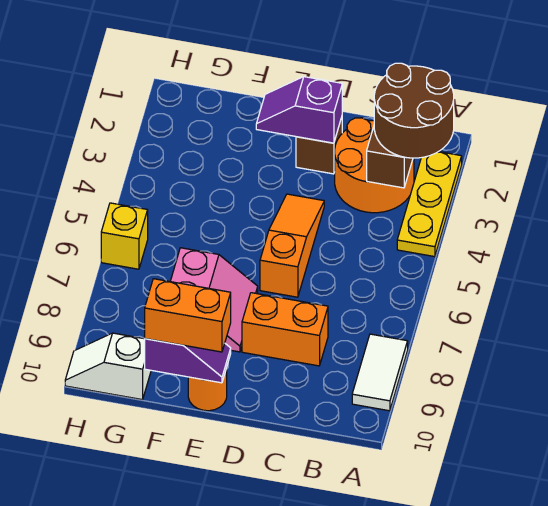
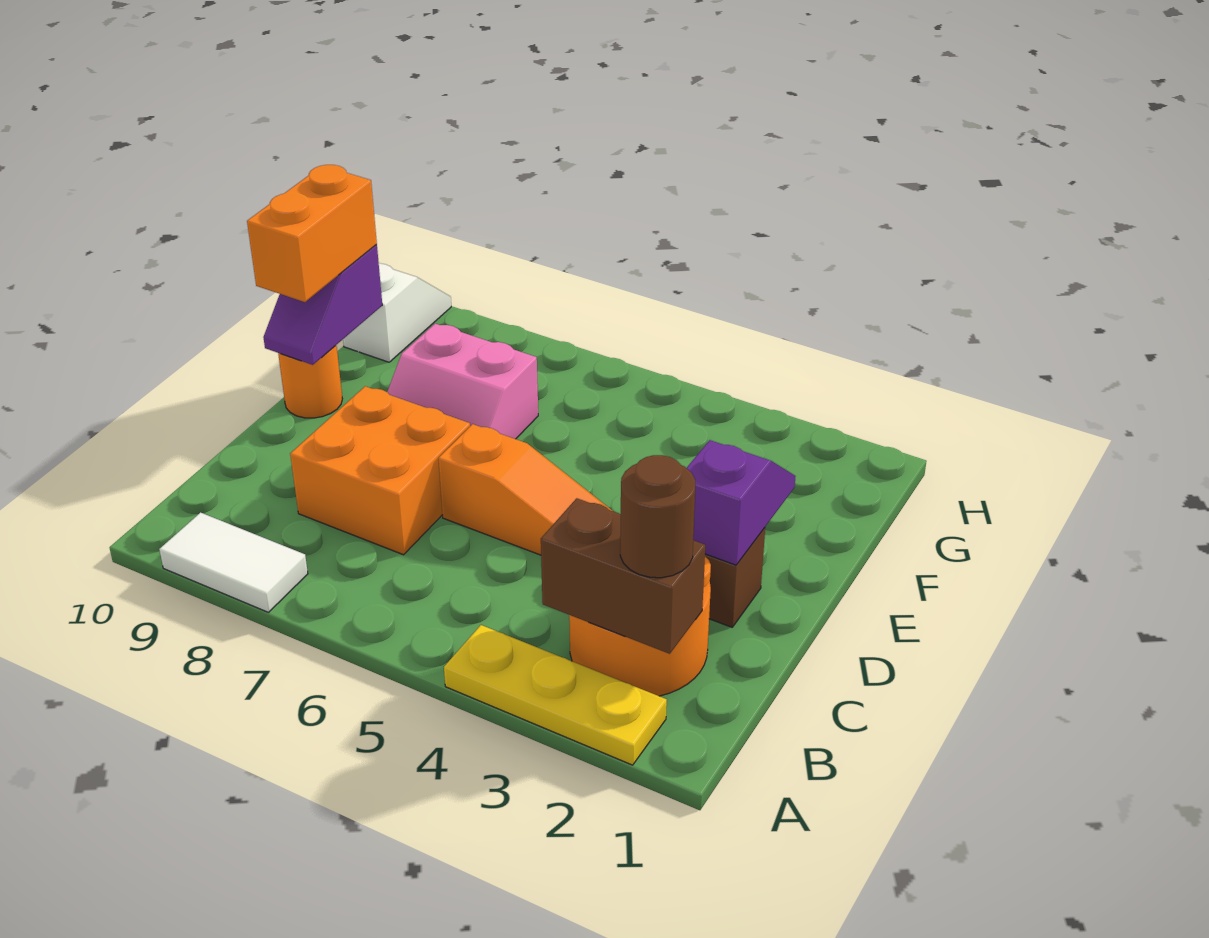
brown 2x2 round brick [374,63,454,158] -> brown 1x1 round brick [620,455,695,578]
orange 1x2 brick [242,293,328,366] -> orange 2x2 brick [290,386,470,555]
yellow 1x1 brick [101,203,148,269] -> none

